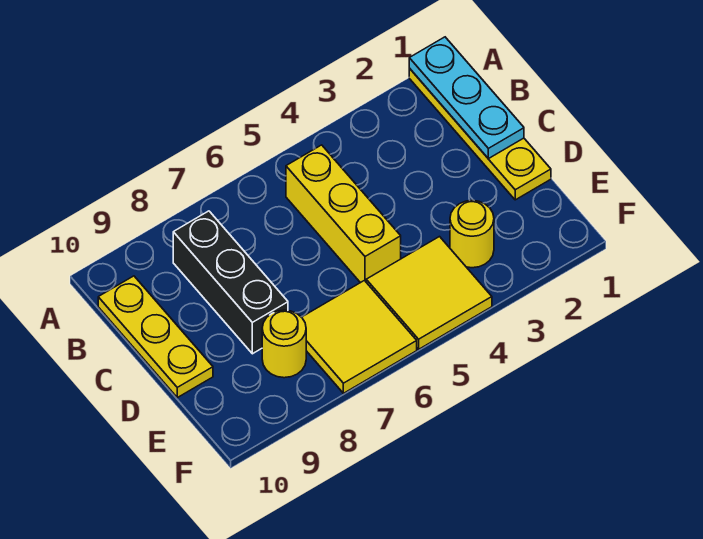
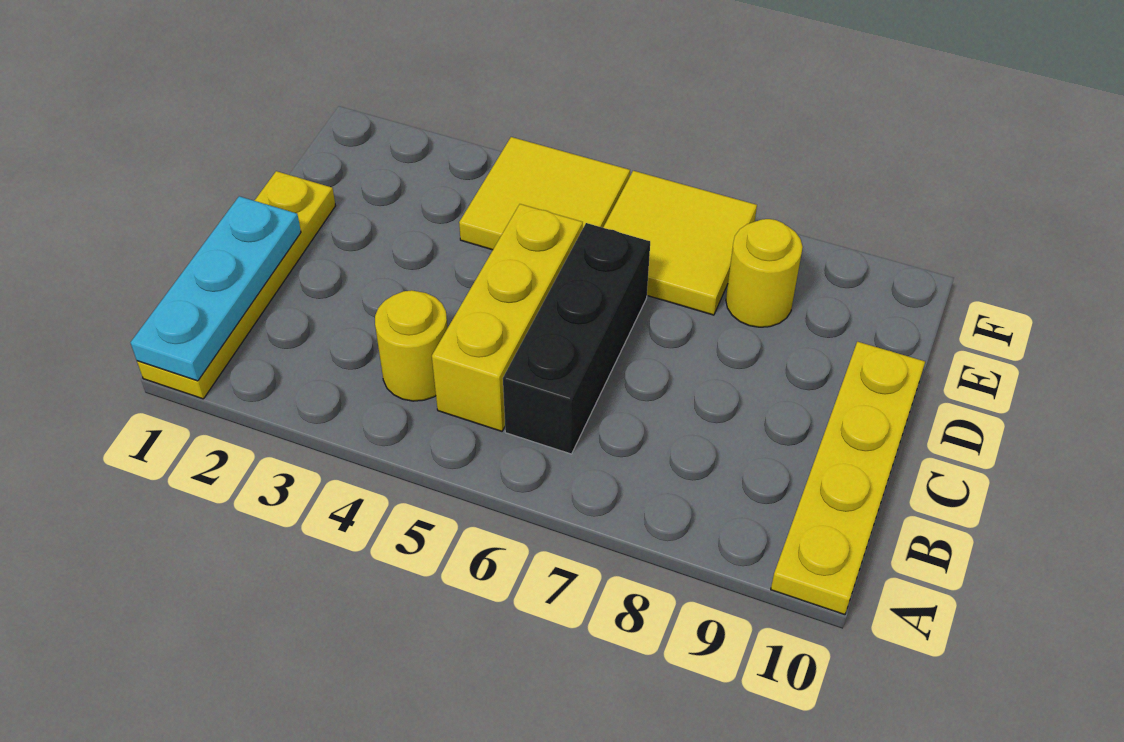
black 1x3 brick [173,211,288,354] -> black 1x3 brick moved to [503,223,650,454]
yellow 1x3 plate [98,276,213,398] -> yellow 1x4 plate [771,342,925,615]
yellow 1x1 round brick [450,200,494,268] -> yellow 1x1 round brick moved to [375,290,448,401]

